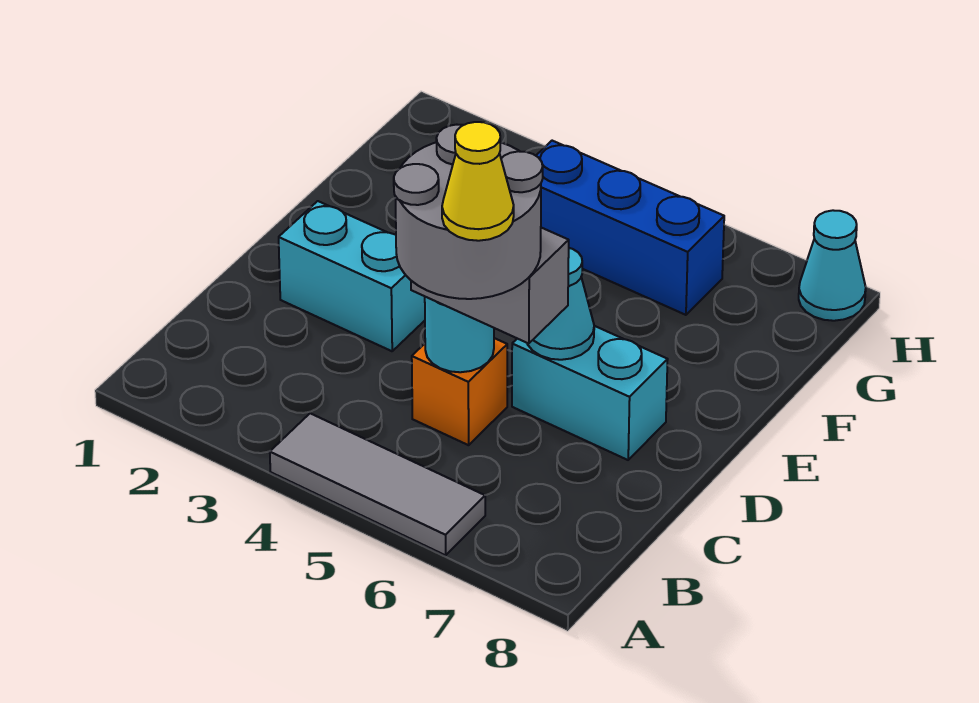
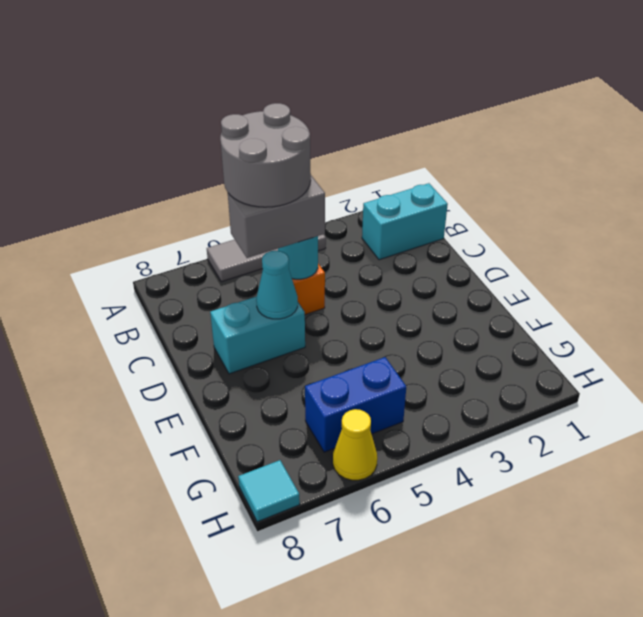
yellow 1x1 cone [442,122,514,241] -> yellow 1x1 cone moved to [333,409,377,480]
cyan 1x2 brick [279,201,425,351] -> cyan 1x2 brick moved to [362,183,448,260]
blue 1x3 brick [536,141,724,315] -> blue 1x2 brick [305,357,406,452]
cyan 1x1 cone [799,210,866,321] -> cyan 1x1 tile [238,460,300,522]

